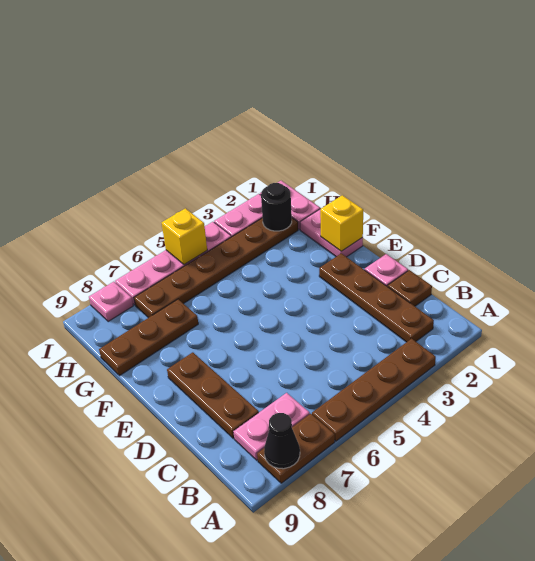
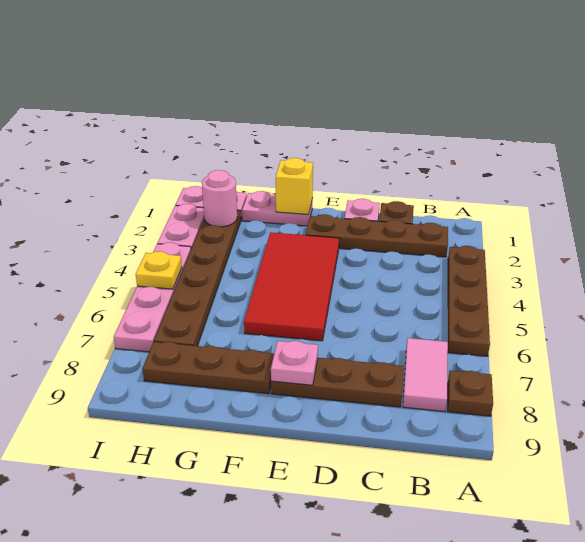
brown 1x2 plate [257,414,335,483] -> brown 1x1 plate [448,370,493,416]
black 1x1 cone [264,413,300,469] -> none
pink 1x2 plate [233,393,310,460] -> pink 1x2 tile [403,338,448,412]
none -> red 2x4 tile [244,232,339,341]
brown 1x3 plate [99,299,198,376] -> brown 1x3 plate turned to [143,342,274,394]
black 1x1 round brick [261,183,292,231] -> pink 1x1 round brick [202,170,237,227]
yellow 1x1 brick [162,208,207,265] -> yellow 1x1 plate [136,251,182,289]
pink 1x1 plate [89,282,133,322] -> pink 1x1 plate moved to [271,341,318,385]

